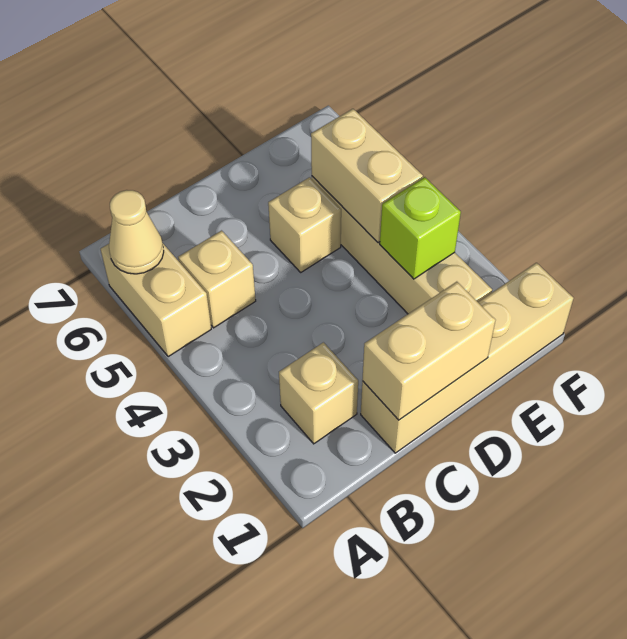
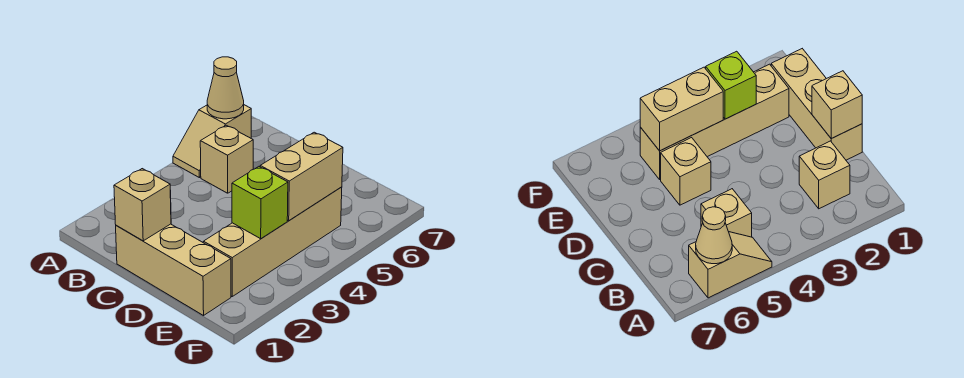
tan 1x2 brick [101,244,211,357] -> tan 1x2 slope [173,105,251,178]
tan 1x4 brick [361,263,574,453] -> tan 1x3 brick [116,224,231,316]
tan 1x2 brick [362,282,496,420] -> tan 1x1 brick [114,169,171,241]

